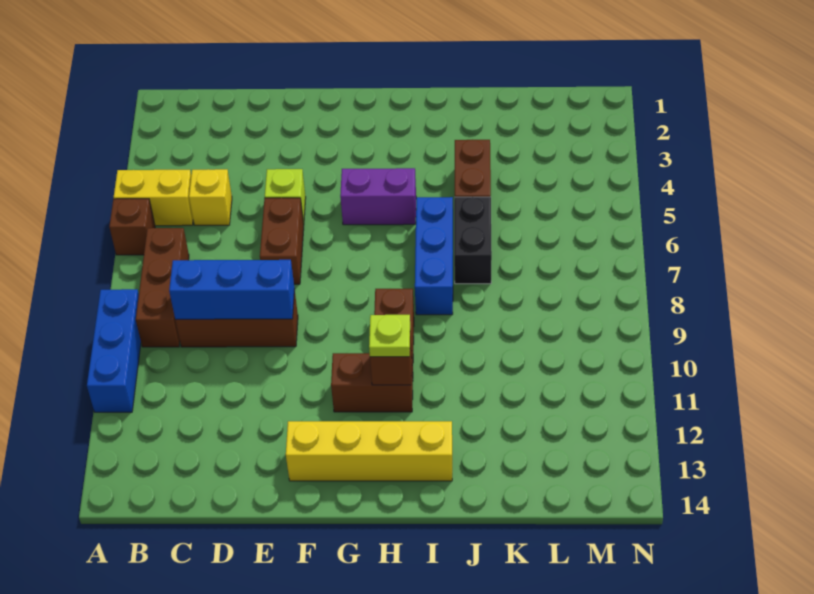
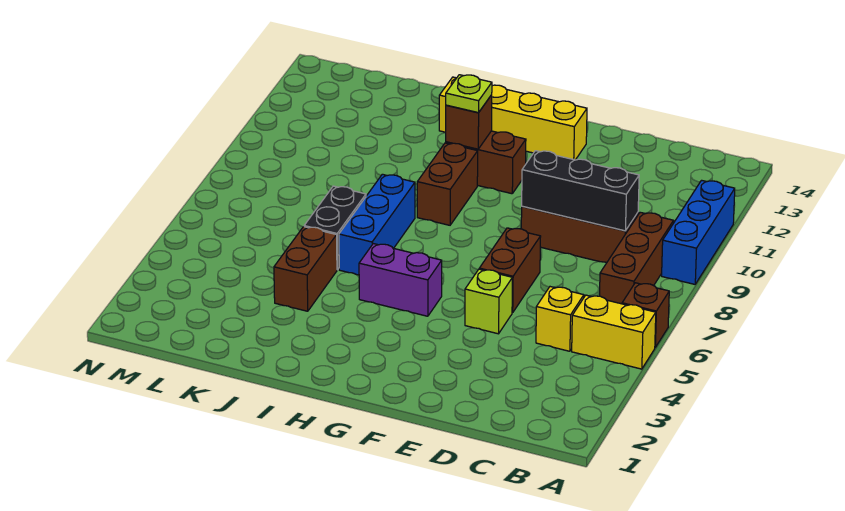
blue 1x3 brick [169,260,295,319] -> black 1x3 brick [522,151,639,231]

